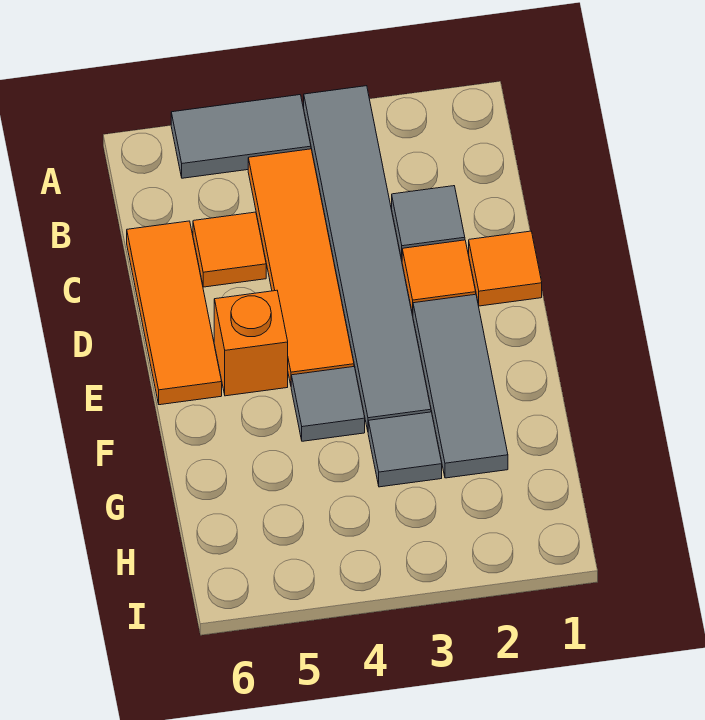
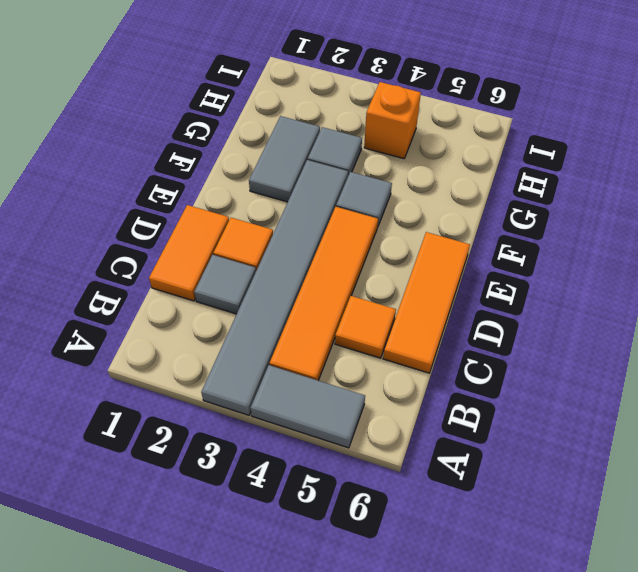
orange 1x1 tile [469,231,542,306] -> orange 1x2 tile [149,205,229,301]
grey 1x3 tile [413,294,508,478] -> grey 1x2 tile [249,116,320,202]
orange 1x1 brick [214,290,288,396] -> orange 1x1 brick moved to [364,82,421,159]

